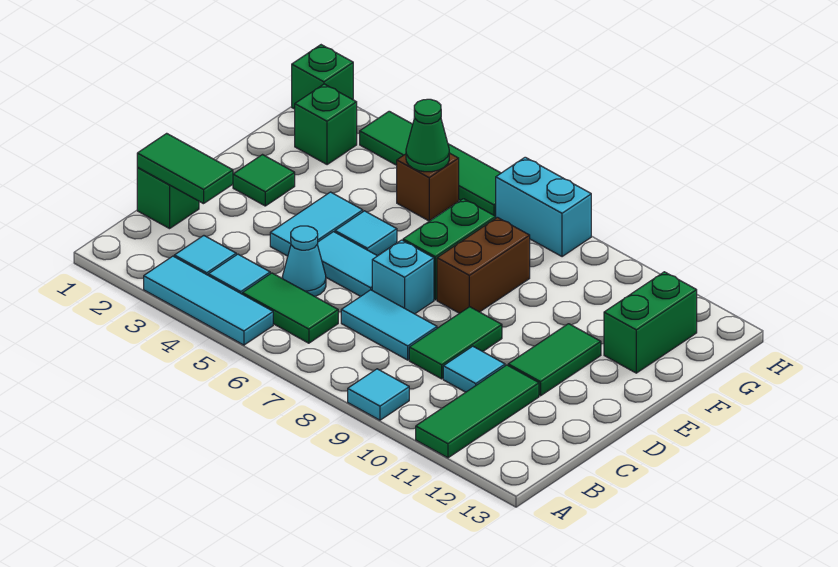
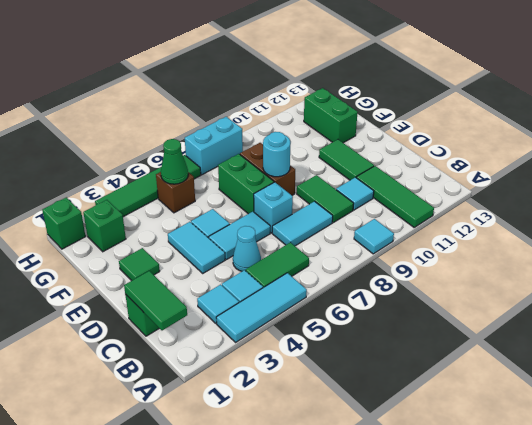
green 1x2 tile [137,133,233,204] -> green 1x2 tile turned to [124,271,187,330]
none -> cyan 1x1 round brick [263,132,290,177]

